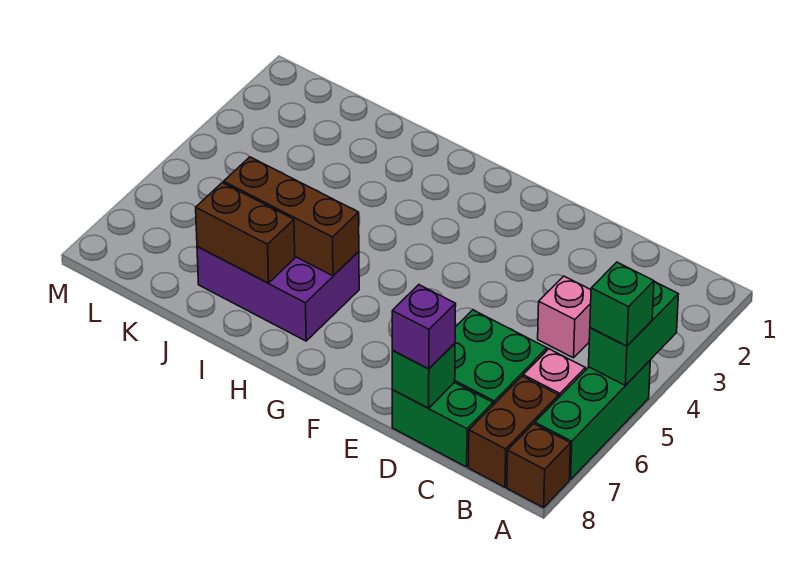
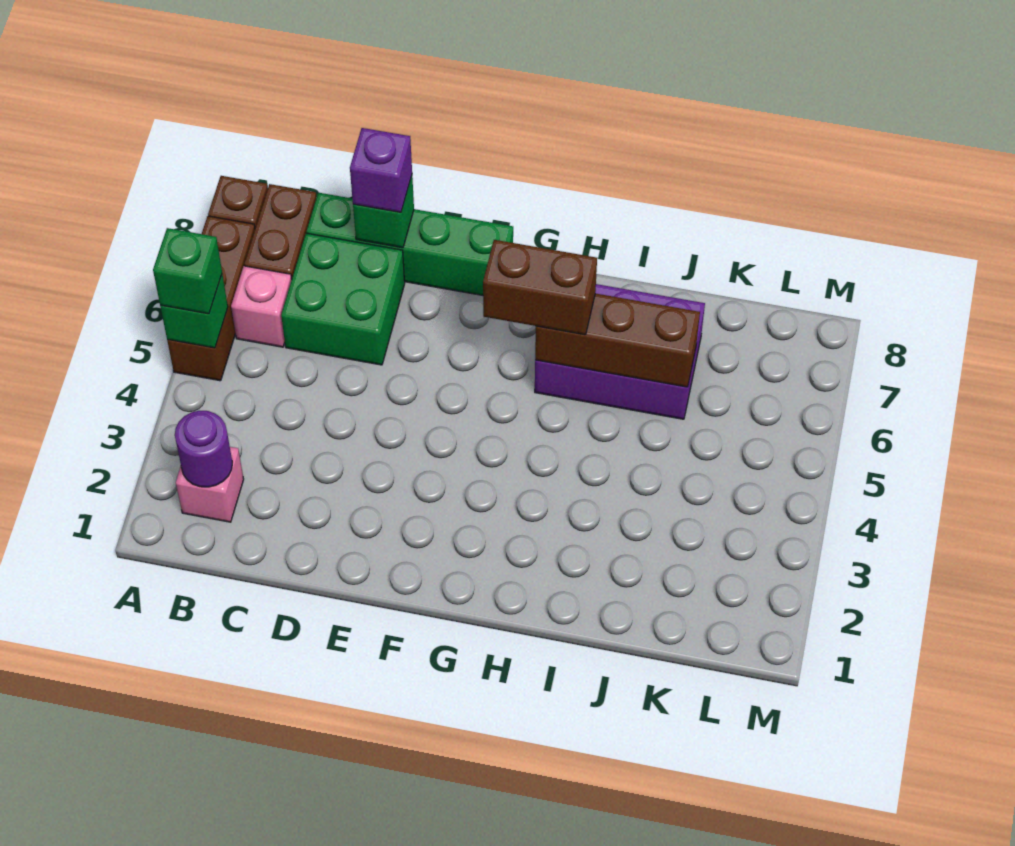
green 1x2 brick [589,282,678,385] -> green 1x1 brick [160,274,228,348]
green 1x3 brick [535,361,650,480] -> brown 1x3 brick [167,216,255,381]
none -> purple 1x1 round brick [175,411,232,487]
pink 1x1 brick [538,276,591,358] -> pink 1x1 brick moved to [176,447,244,522]
green 1x2 brick [392,382,493,467] -> green 1x4 brick [307,193,513,295]
brown 1x2 brick [196,183,295,283] -> brown 1x2 brick moved to [483,240,597,335]

